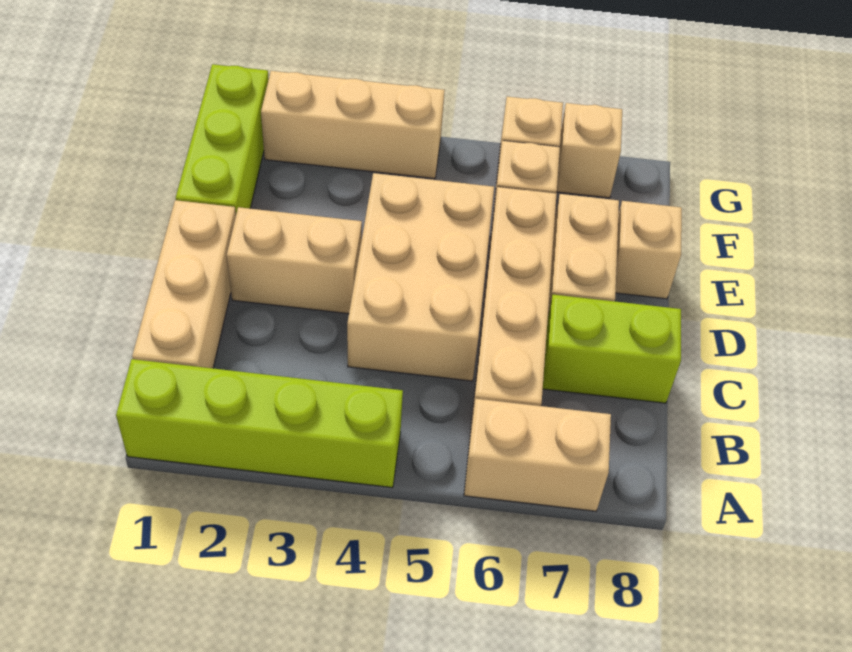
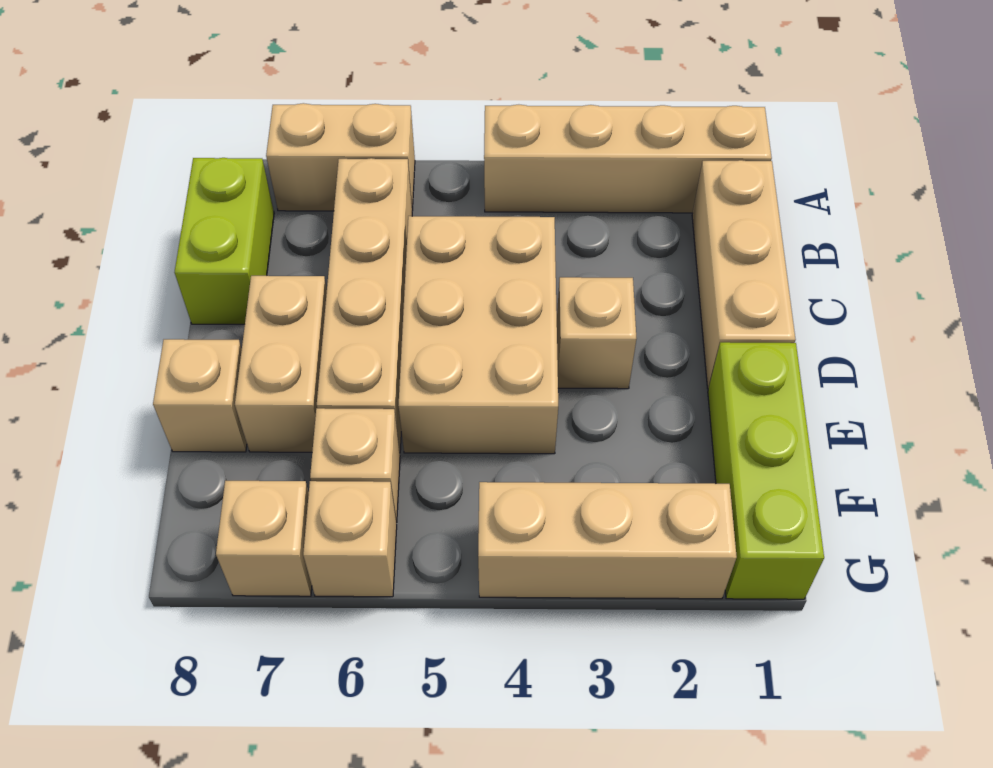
lime 1x4 brick [116,359,403,488] -> tan 1x4 brick [484,105,772,213]
lime 1x2 brick [543,295,681,403] -> lime 1x2 brick turned to [175,158,274,324]
tan 1x2 brick [227,207,362,314] -> tan 1x1 brick [557,277,636,389]

